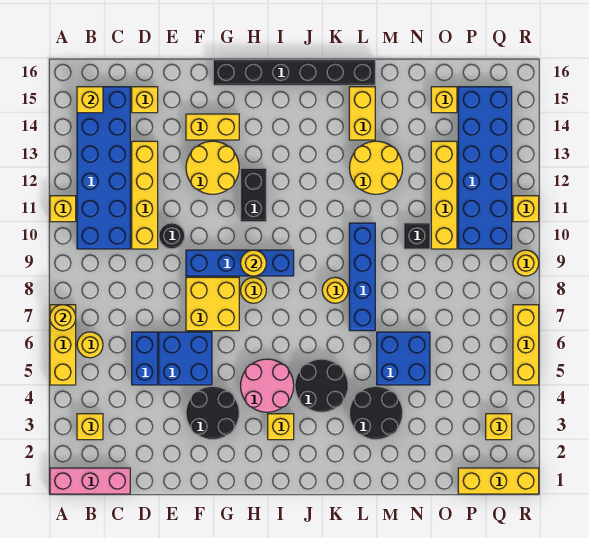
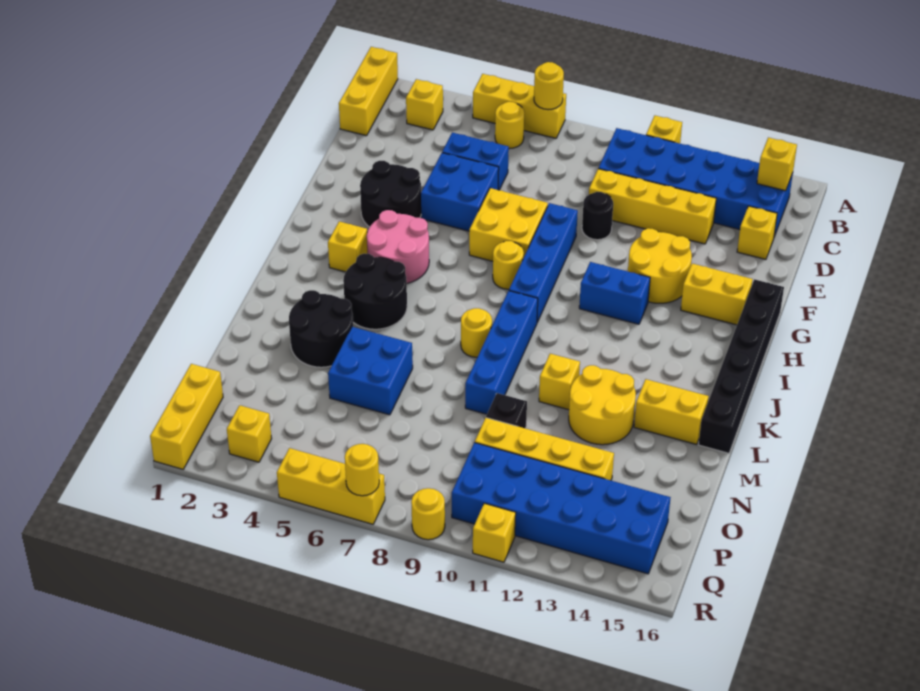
pink 1x3 brick [50,468,130,494] -> yellow 1x3 brick [339,47,398,136]
yellow 1x2 brick [186,114,239,140] -> yellow 1x2 brick turned to [681,264,753,325]
yellow 1x1 round brick [241,250,266,276] -> yellow 1x1 round brick moved to [345,444,379,496]
black 1x2 brick [241,168,266,222] -> blue 1x2 brick [579,262,650,324]
blue 1x4 brick [349,223,375,331] -> blue 1x4 brick turned to [465,291,538,414]
yellow 1x1 brick [431,87,457,113] -> yellow 1x1 brick moved to [539,354,580,410]

